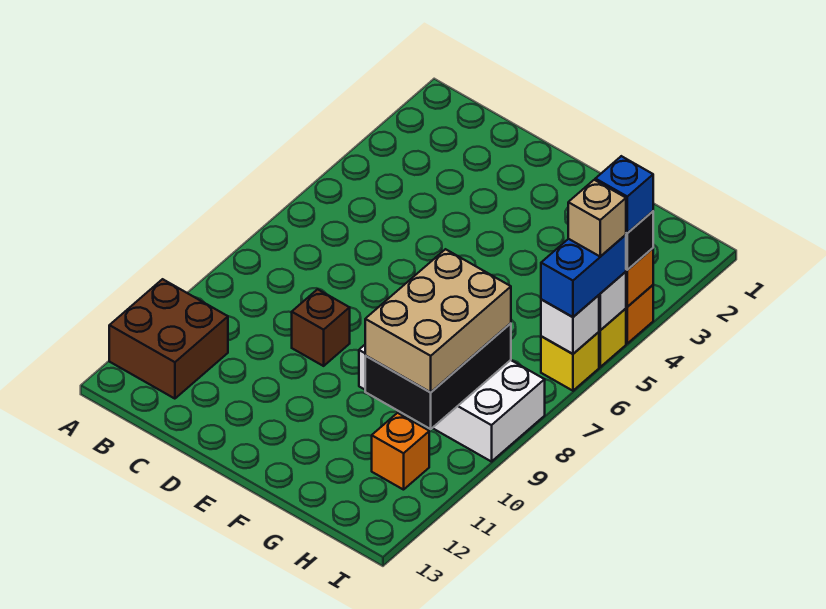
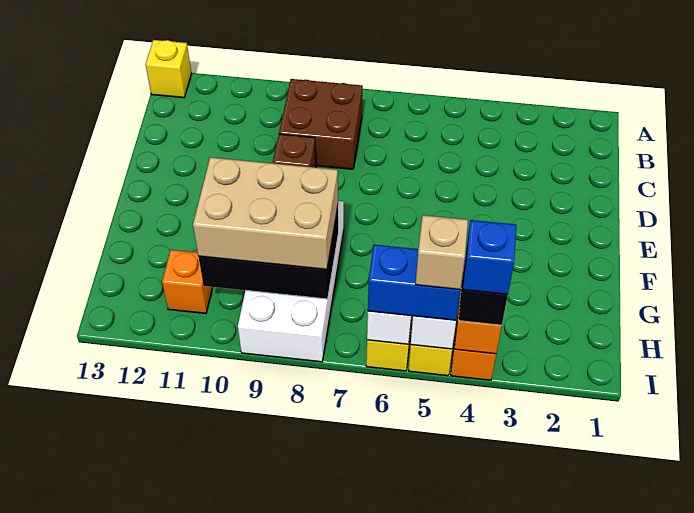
brown 2x2 brick [109,279,228,399] -> brown 2x2 brick moved to [279,79,363,169]
none -> yellow 1x1 brick [146,40,191,98]

